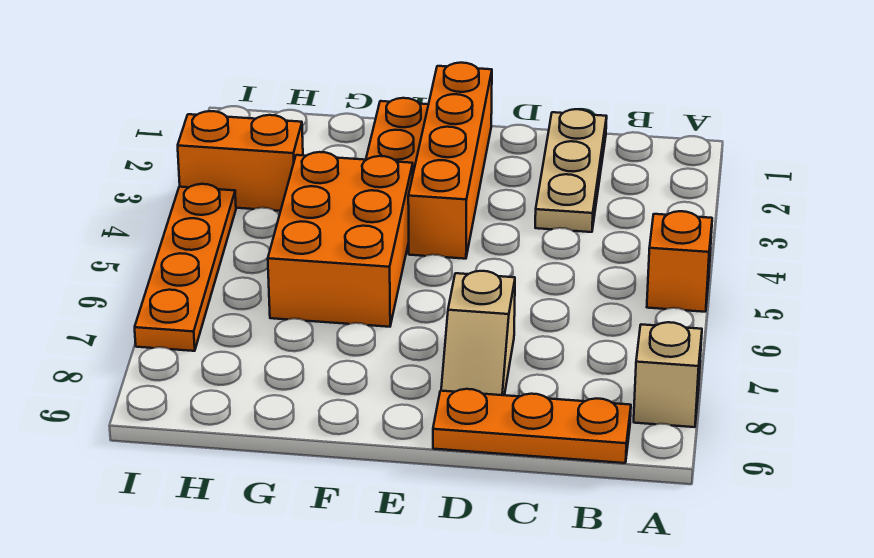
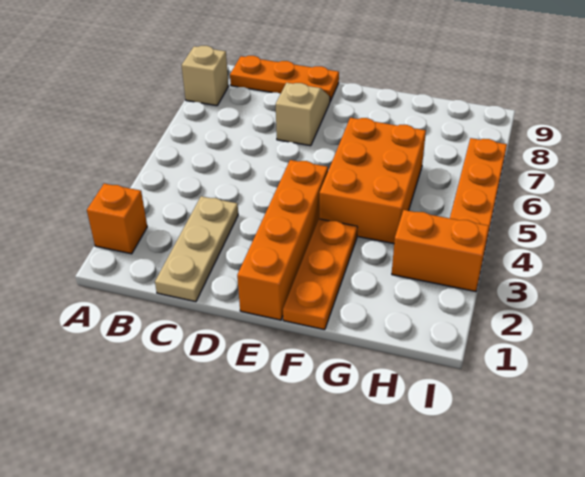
orange 1x1 brick [647,211,712,312] -> orange 1x1 brick moved to [87,183,147,254]

